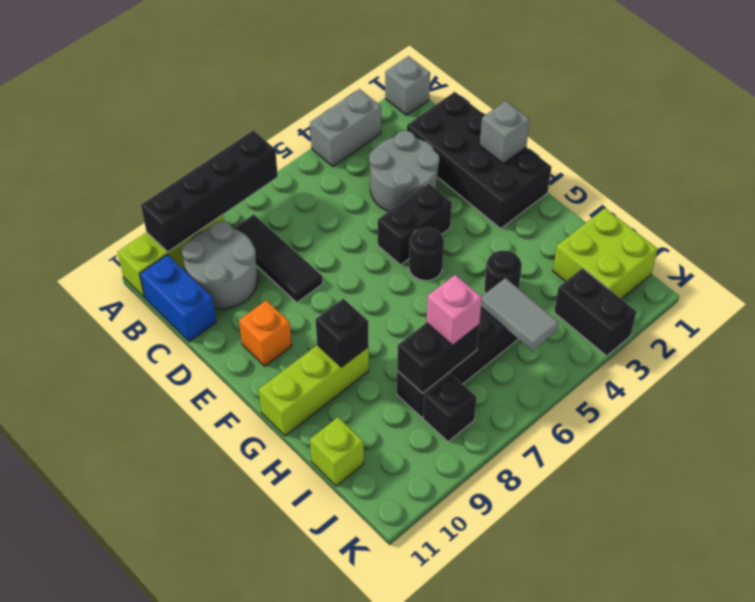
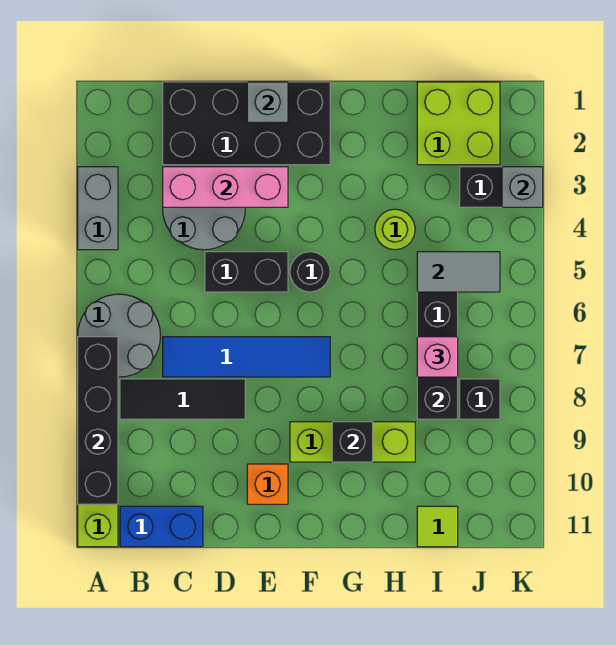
grey 1x1 brick [385,56,430,115] -> grey 1x1 brick moved to [502,167,543,207]
grey 2x2 round brick [182,222,258,309] -> grey 2x2 round brick moved to [78,294,160,377]
none -> pink 1x3 brick [163,167,288,207]
none -> blue 1x4 tile [163,337,330,377]
black 1x2 brick [378,183,452,265] -> black 1x2 brick turned to [205,252,288,292]
lime 1x3 brick [259,345,369,436] -> lime 1x3 brick turned to [290,422,415,462]
black 1x1 round brick [484,251,522,293] -> lime 1x1 round brick [375,209,415,250]
lime 1x1 brick [310,417,364,486] -> lime 1x1 tile [417,506,458,547]

